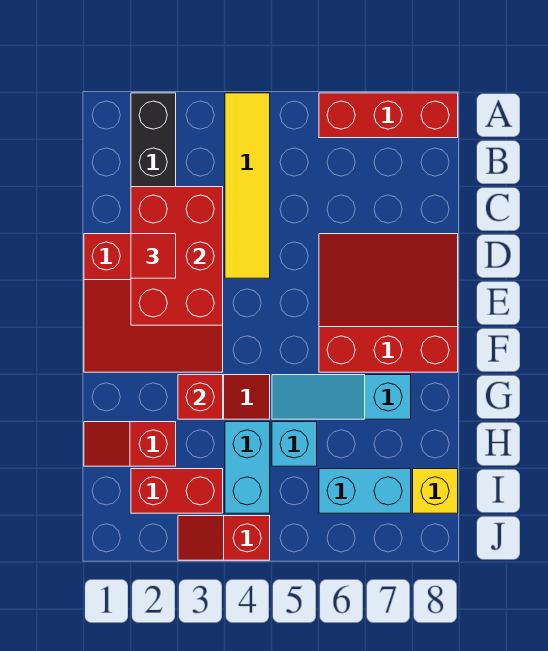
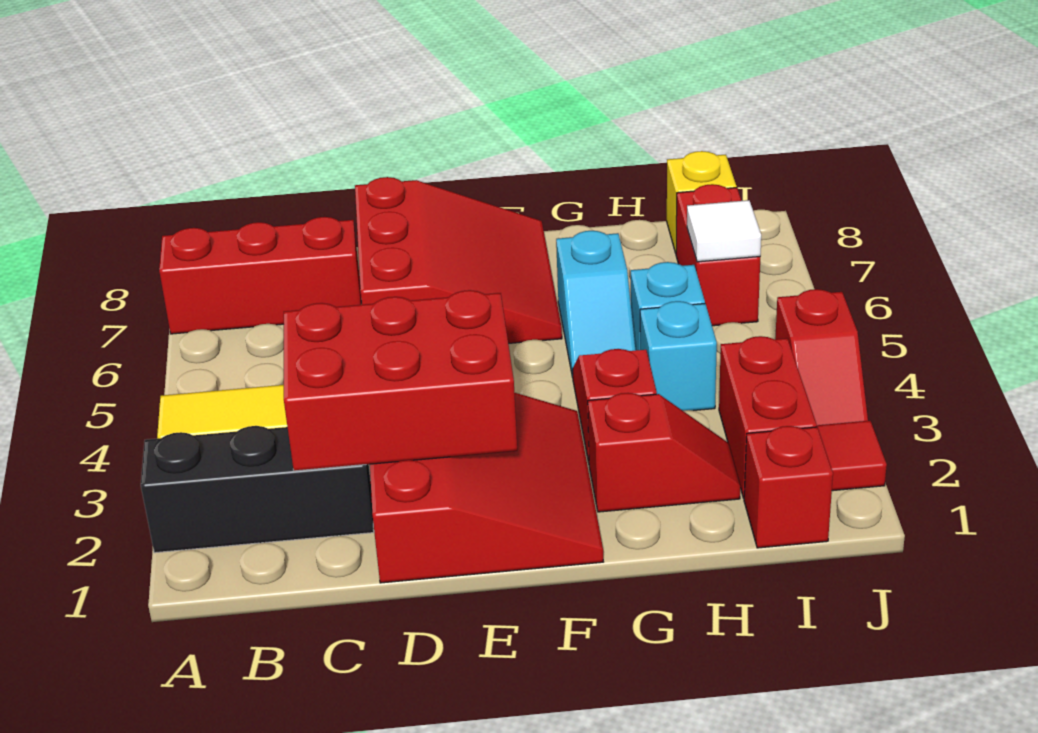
red 1x3 brick [319,93,458,138] -> red 1x3 brick turned to [159,217,361,334]
red 1x1 tile [131,234,176,278] -> red 1x1 tile moved to [817,421,887,491]
red 3x3 slope [319,234,458,372] -> red 3x3 slope turned to [355,177,562,343]
red 1x1 brick [178,375,223,419] -> red 1x1 brick moved to [744,426,833,548]
cyan 1x3 slope [272,375,411,419] -> cyan 1x2 slope [556,231,636,377]
red 1x2 slope [84,422,176,466] -> red 1x2 slope turned to [588,393,740,512]
cyan 1x2 brick [225,422,270,513] -> cyan 1x1 brick [640,301,717,411]
cyan 1x2 brick [319,469,411,513] -> red 1x2 brick [676,184,760,326]
none -> white 1x1 tile [687,200,761,262]

